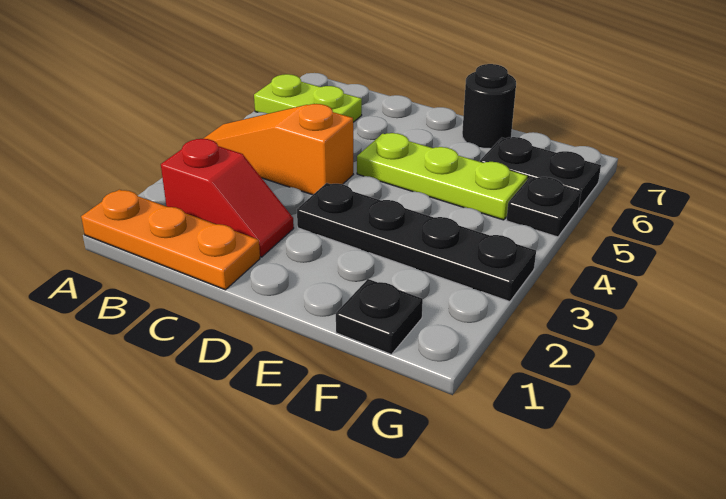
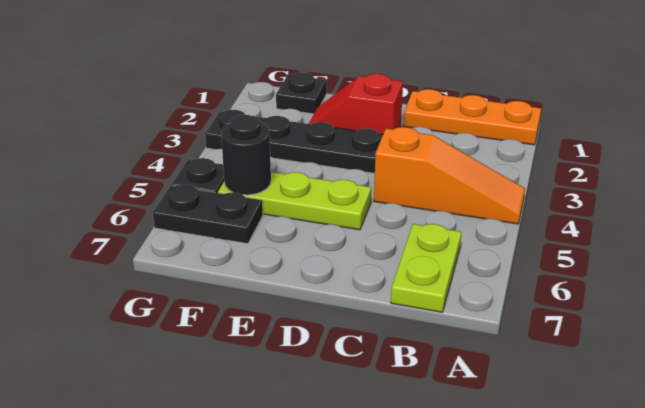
lime 1x2 plate [254,74,362,122] -> lime 1x2 plate turned to [391,224,462,312]
red 1x2 slope [161,139,294,257] -> red 1x2 slope moved to [309,74,403,134]
black 1x1 round brick [462,64,516,149] -> black 1x1 round brick moved to [221,115,271,195]

